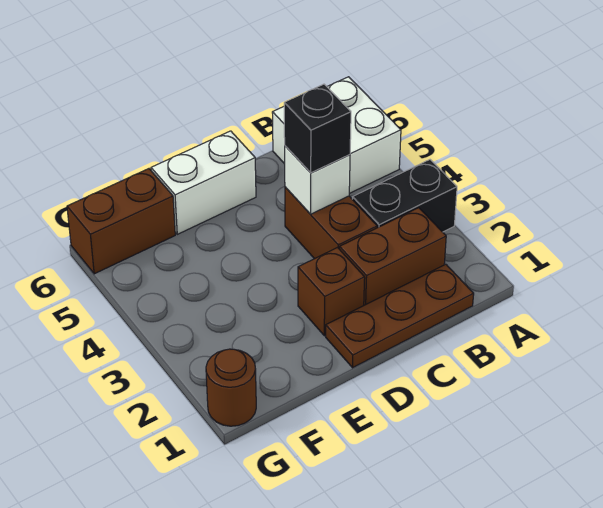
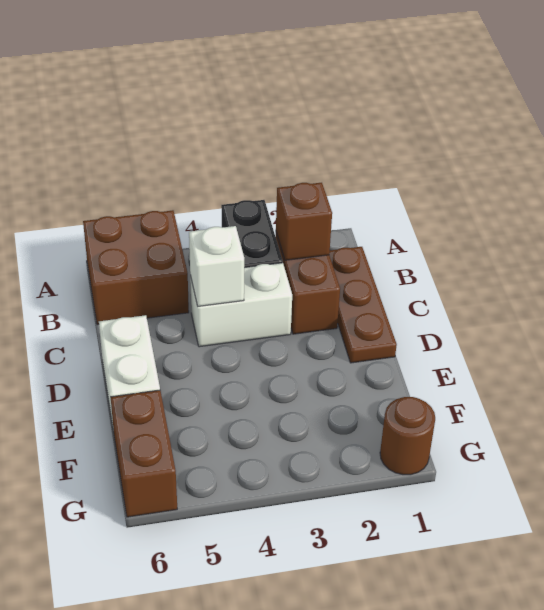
white 2x2 brick [272,77,401,193] -> brown 2x2 brick [83,210,189,325]
brown 1x2 brick [285,187,377,259] -> white 1x2 brick [190,263,292,347]
black 1x1 brick [284,84,351,173] -> none
brown 1x1 brick [298,248,365,336] -> brown 1x1 brick moved to [276,183,332,260]

